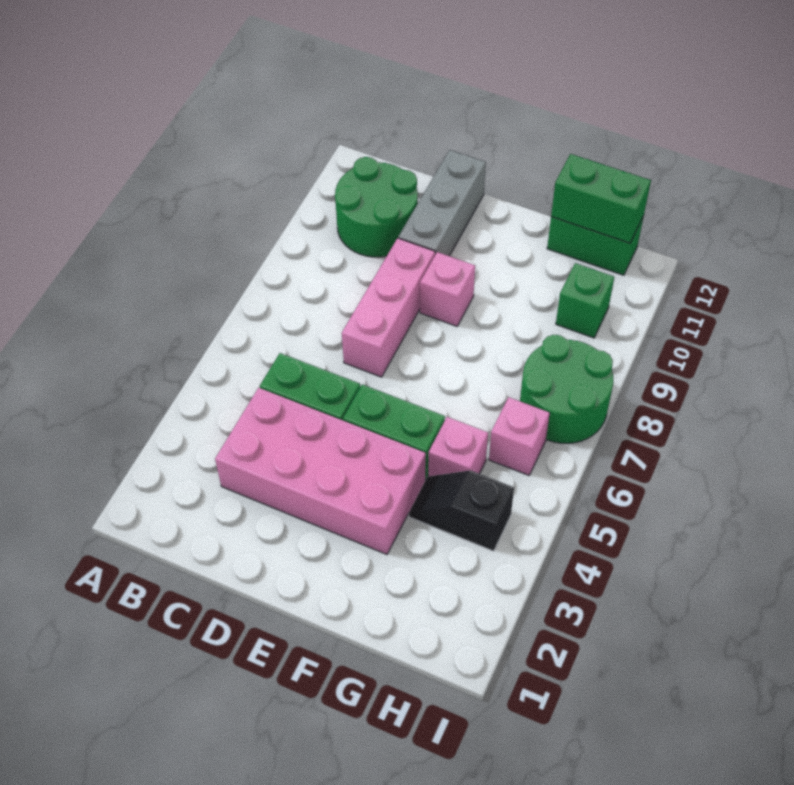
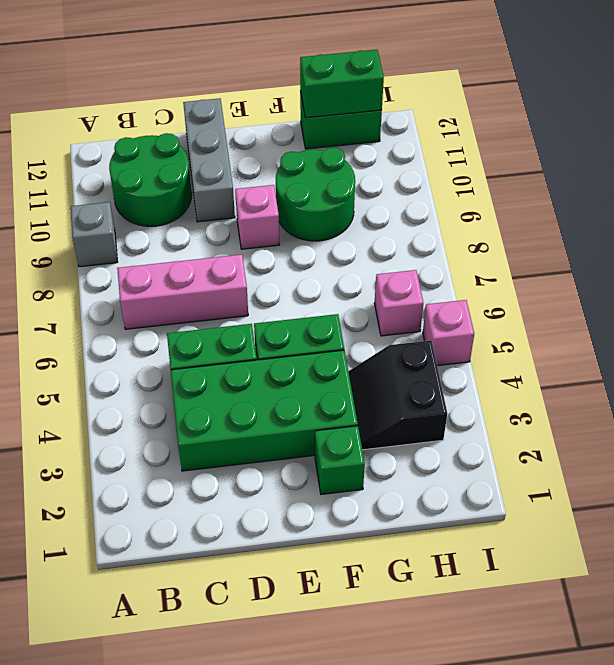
none -> grey 1x1 brick [71,202,117,267]
pink 2x4 brick [215,388,426,554] -> green 2x4 brick [171,350,358,471]
pink 1x3 brick [342,238,435,377] -> pink 1x3 brick turned to [117,254,248,329]
black 1x2 slope [409,470,514,551] -> black 2x2 slope [348,340,447,450]
pink 1x1 brick [428,417,488,476] -> pink 1x1 brick moved to [423,300,474,366]
green 2x2 round brick [520,335,613,443] -> green 2x2 round brick moved to [276,147,355,241]
green 1x1 brick [556,263,614,338] -> green 1x1 brick moved to [315,426,365,494]

